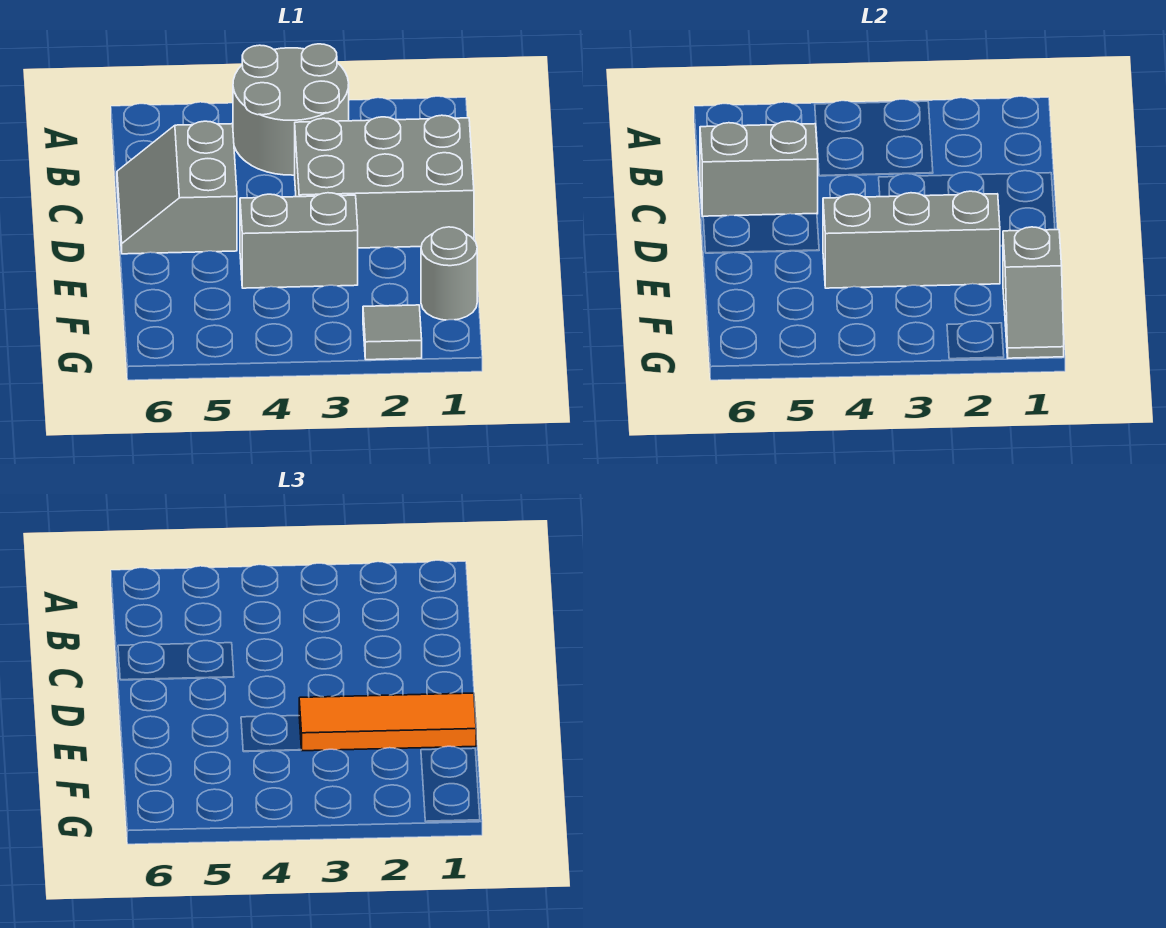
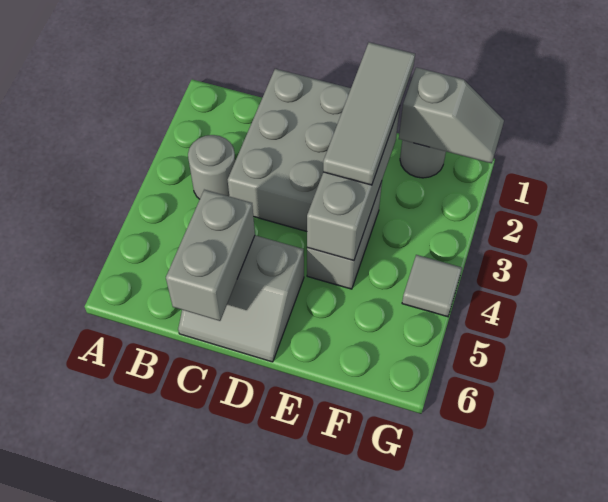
grey 2x2 round brick [233,44,349,175] -> grey 1x1 round brick [188,135,235,199]
orange 1x3 tile [299,693,476,751] -> grey 1x3 tile [323,42,415,185]
grey 1x1 tile [363,305,422,360] -> grey 1x1 tile moved to [402,255,462,317]

